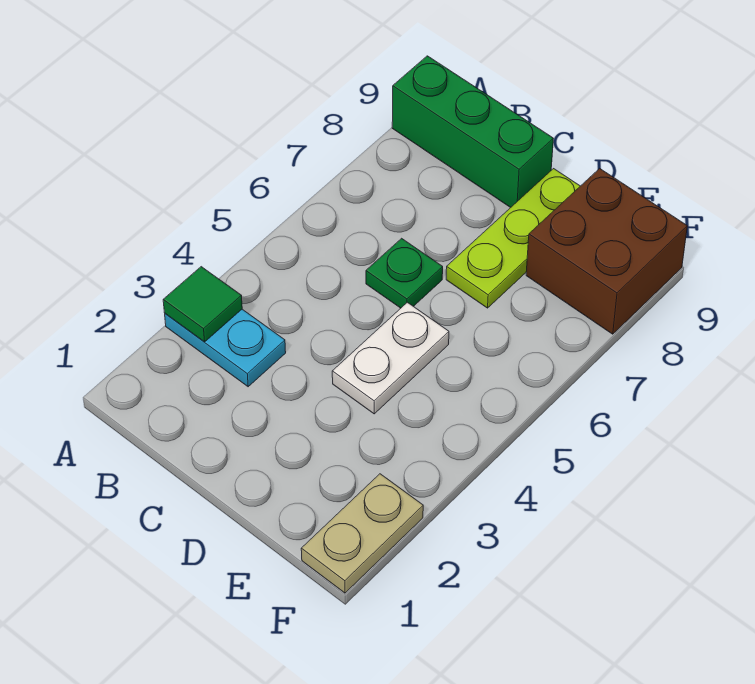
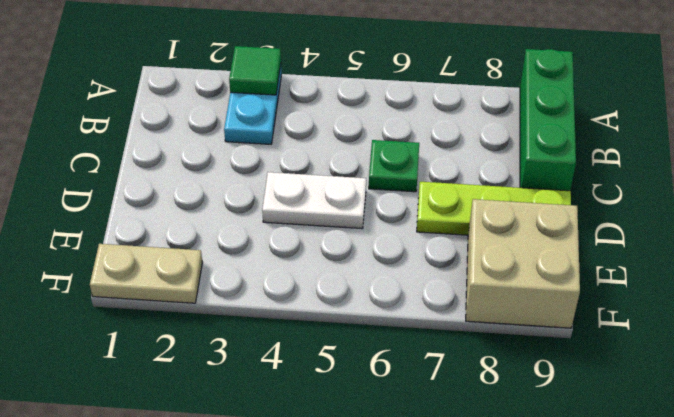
brown 2x2 brick [526,168,687,334] -> tan 2x2 brick [466,199,580,328]

